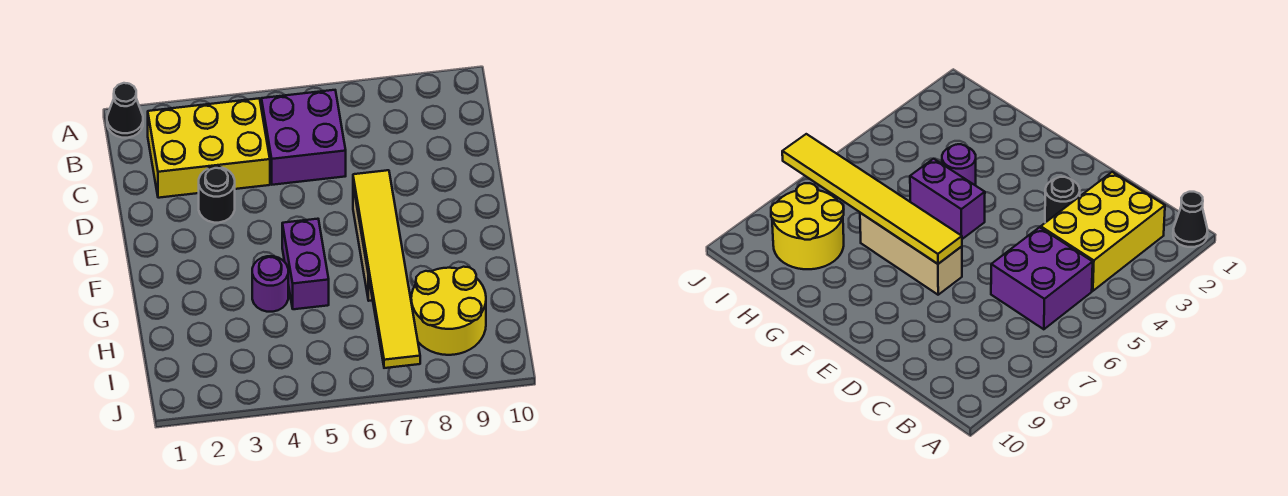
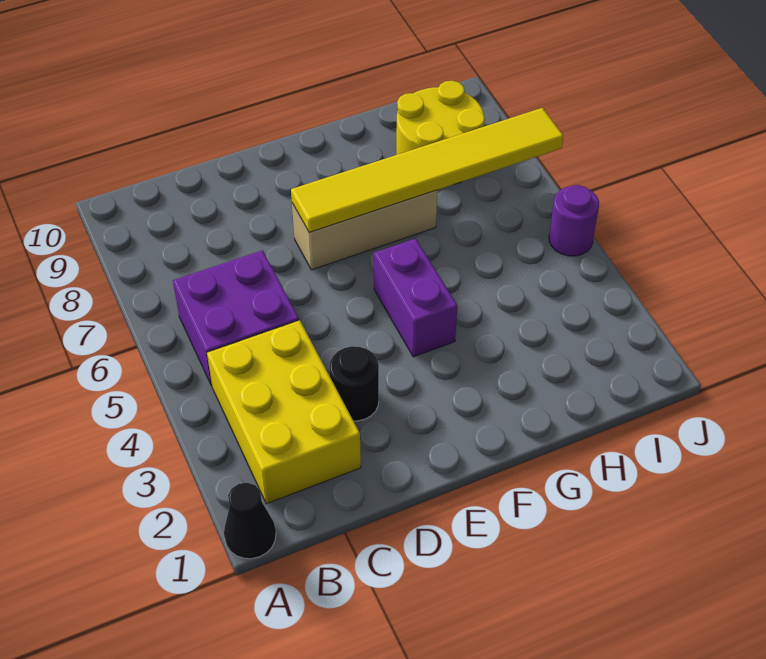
purple 1x2 brick [282,219,329,309] -> purple 1x2 brick turned to [374,239,457,357]
purple 1x1 round brick [252,256,288,312] -> purple 1x1 round brick moved to [549,185,599,256]

